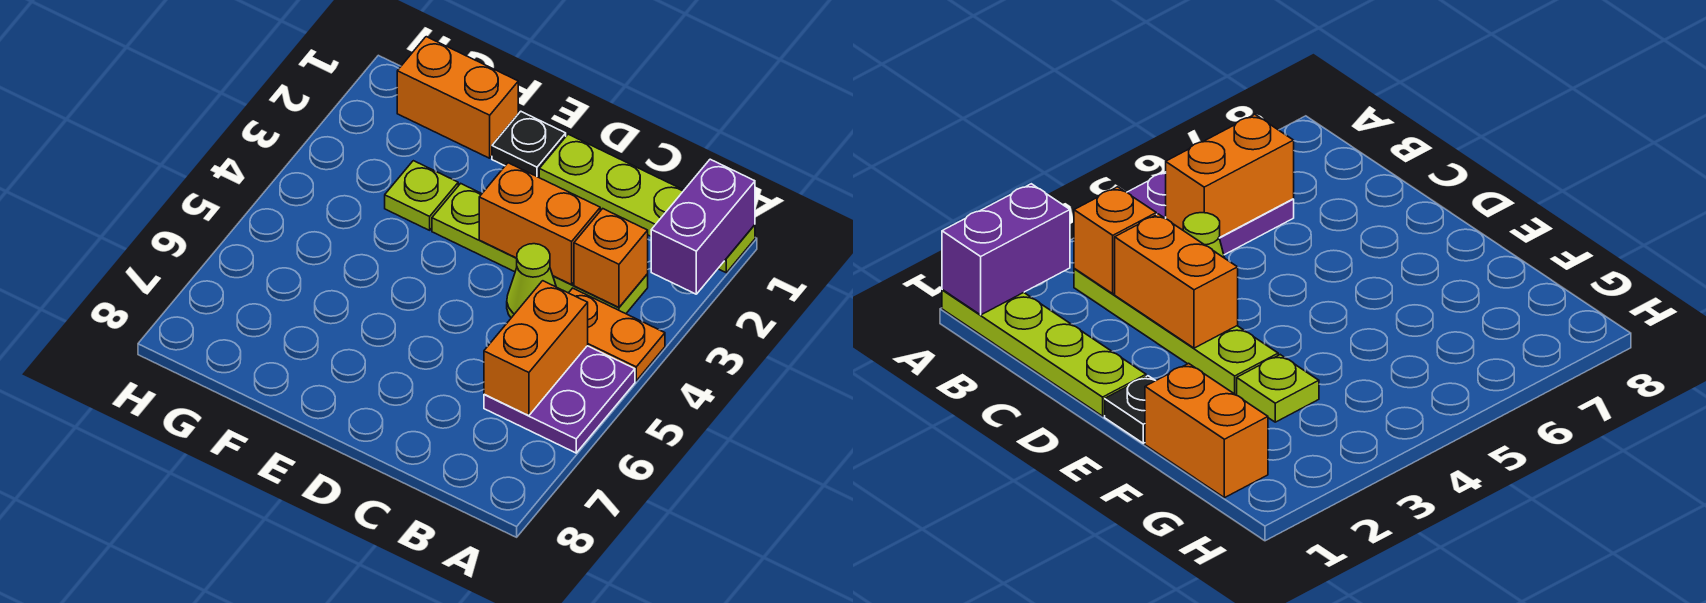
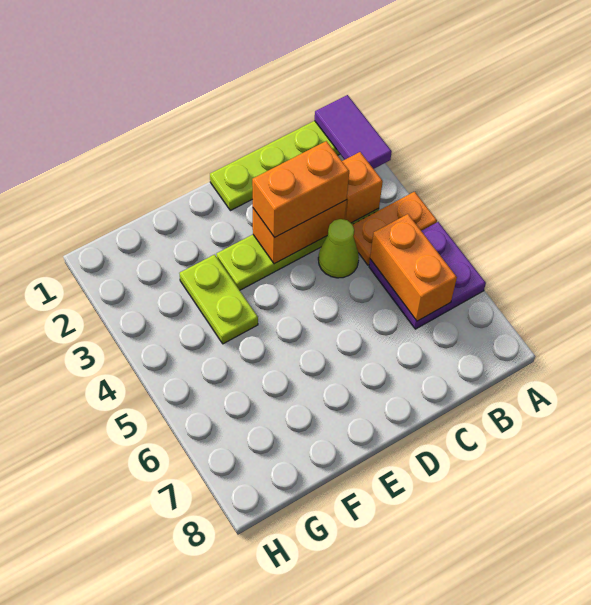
purple 1x2 brick [651,159,755,294] -> purple 1x2 tile [315,95,392,169]
black 1x1 plate [492,111,566,177] -> none
orange 1x2 brick [397,37,518,158] -> orange 1x2 brick moved to [252,141,349,237]
lime 1x1 plate [385,161,458,230] -> lime 1x2 plate [179,255,258,344]

